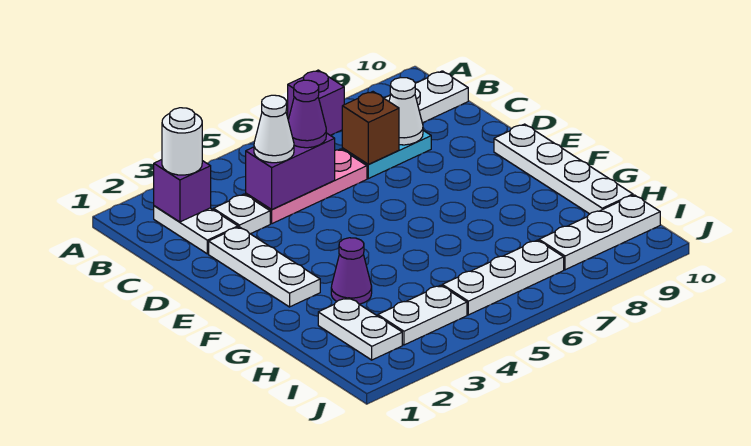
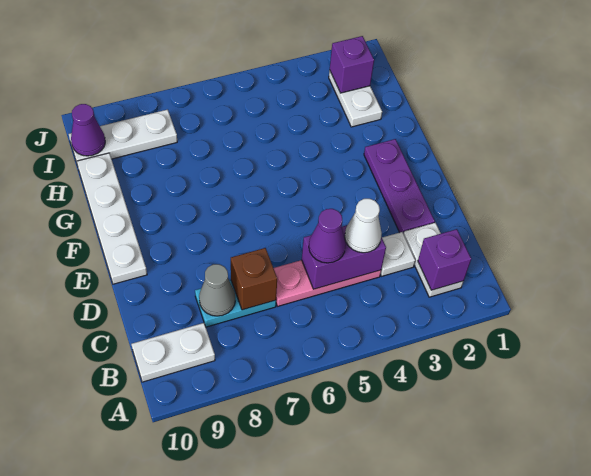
purple 1x1 brick [288,70,344,135] -> purple 1x1 brick moved to [330,36,374,93]
white 1x1 round brick [162,108,202,175] -> none
white 1x1 cone [389,78,423,145] -> grey 1x1 cone [199,264,235,316]
white 1x3 plate [209,227,320,307] -> purple 1x3 plate [364,139,435,233]
purple 1x1 cone [331,238,372,304] -> purple 1x1 cone moved to [71,104,105,156]
white 1x2 plate [378,285,467,345] -> none
white 1x3 plate [442,240,564,315] -> none

